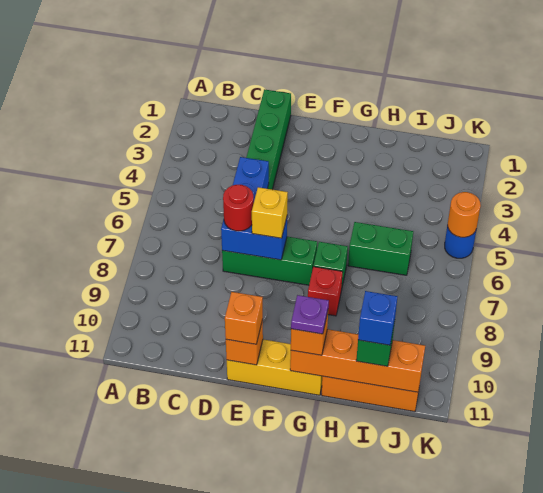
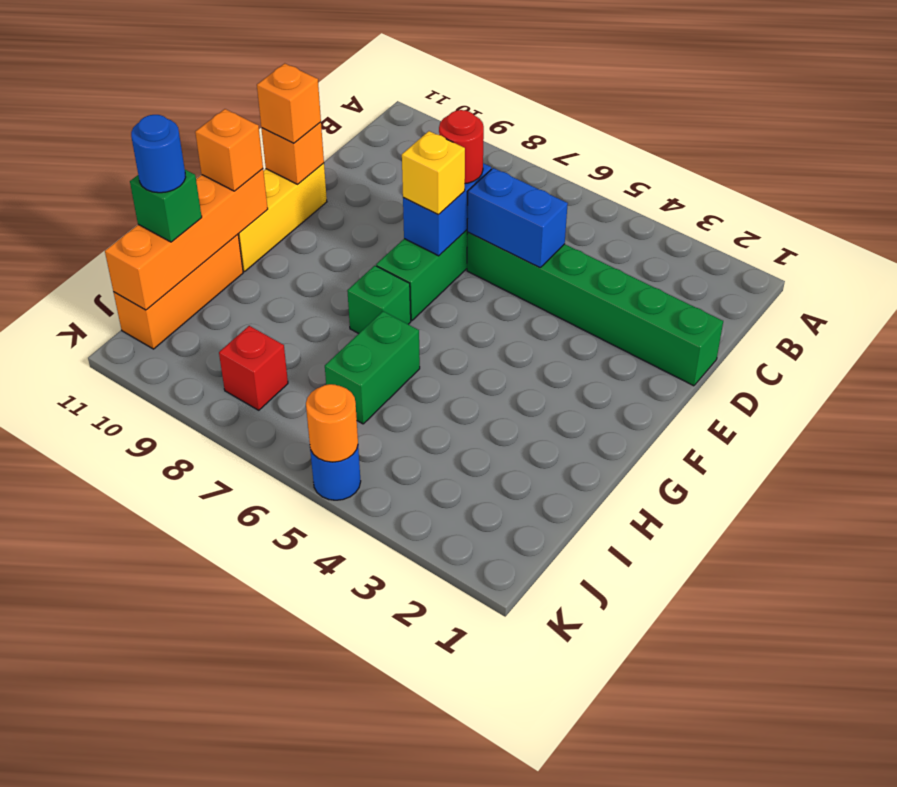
red 1x1 brick [308,267,343,316] -> red 1x1 brick moved to [219,326,288,410]
purple 1x1 plate [291,295,329,334] -> none
blue 1x1 brick [358,291,397,345] -> blue 1x1 round brick [131,115,186,193]

